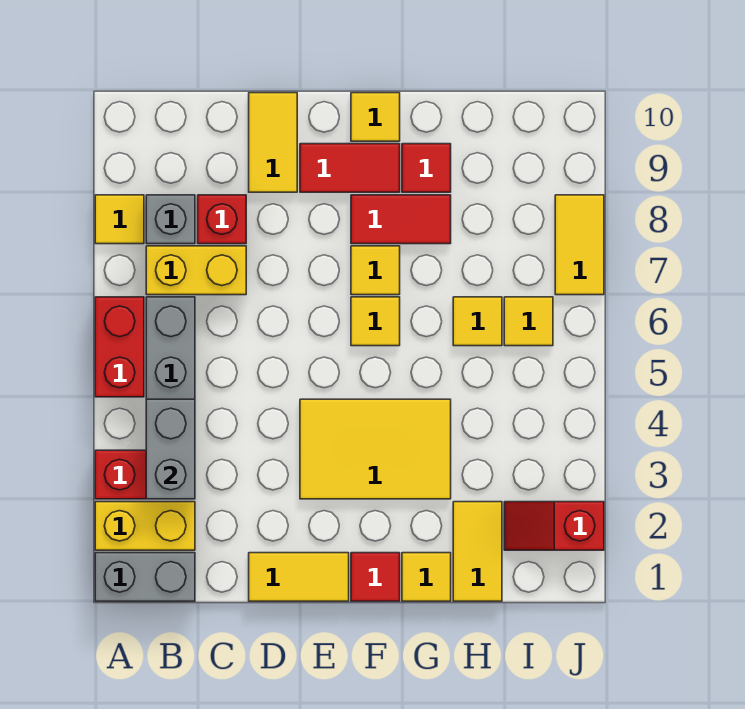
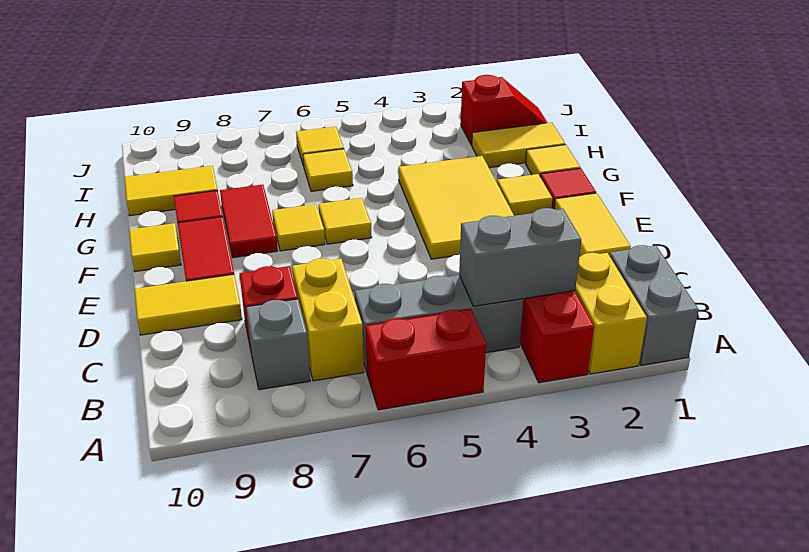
yellow 1x1 tile [95,195,144,244] -> yellow 1x1 tile moved to [497,174,552,216]
red 1x2 slope [504,502,604,550] -> red 1x2 slope turned to [461,75,548,146]
yellow 1x2 tile [555,195,604,295] -> yellow 1x2 tile moved to [124,166,217,216]

